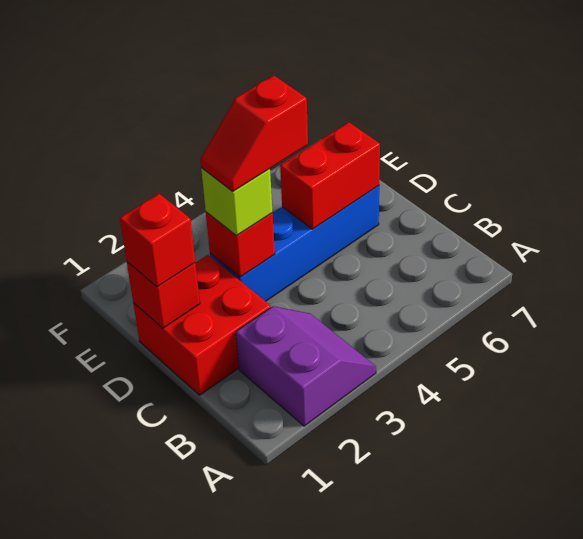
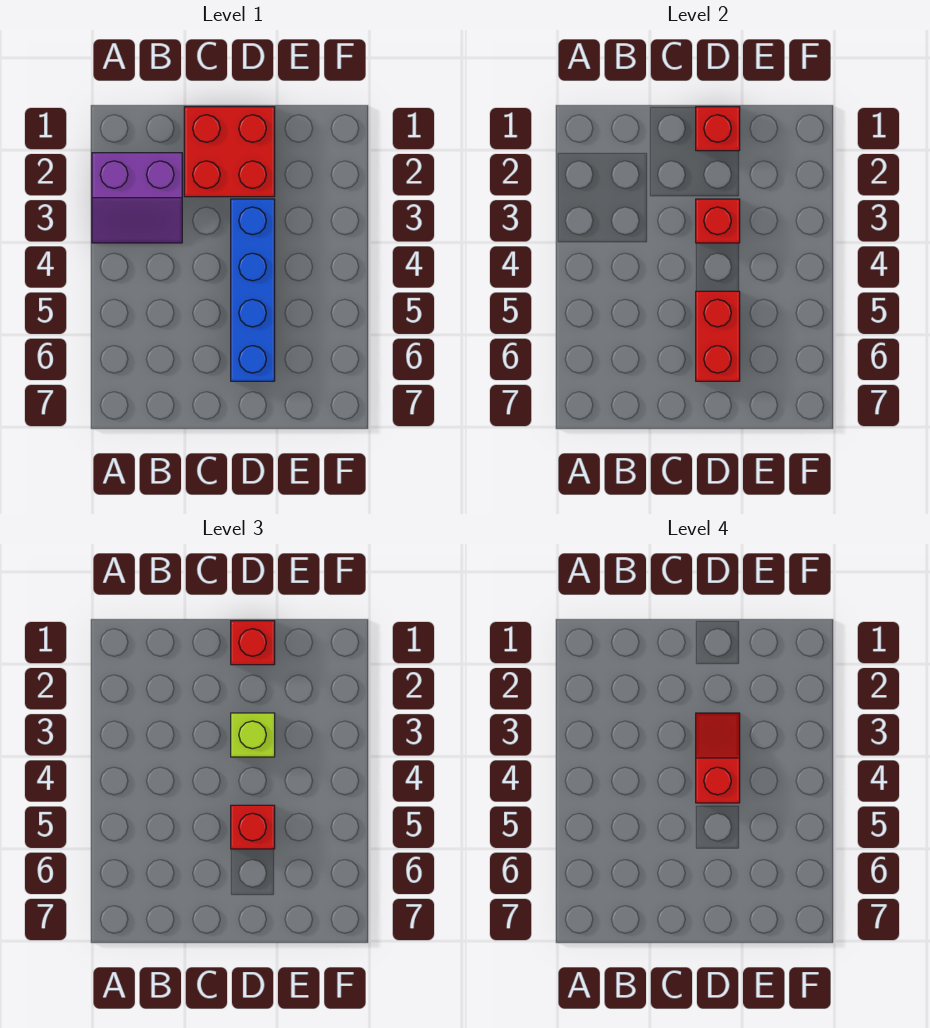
none -> red 1x1 brick [231,805,275,849]

